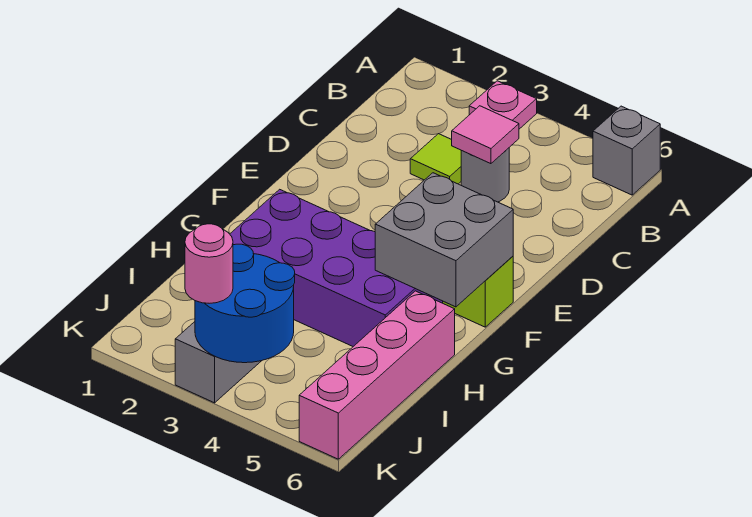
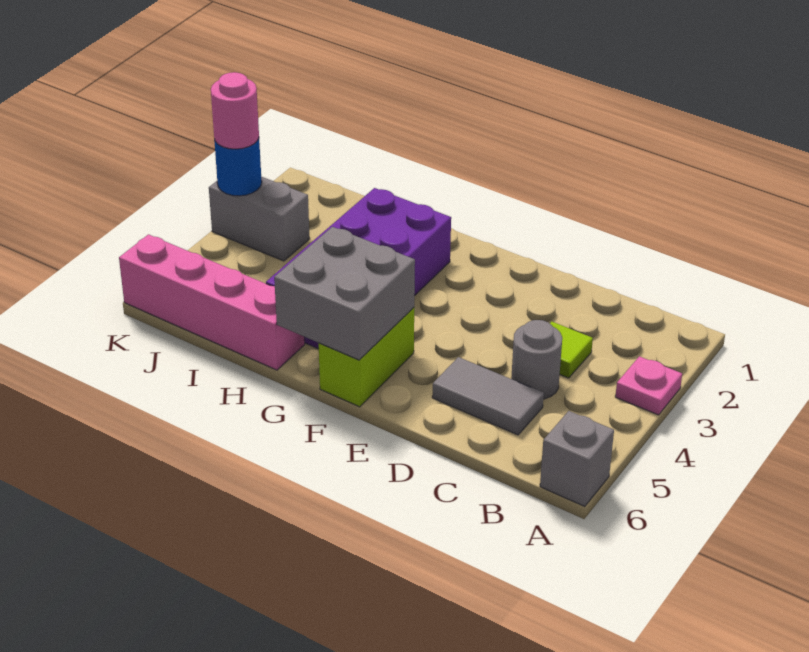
pink 1x1 tile [452,106,519,164] -> none
none -> grey 1x2 tile [432,357,544,435]
blue 2x2 round brick [195,244,295,363] -> blue 1x1 round brick [214,138,262,196]

